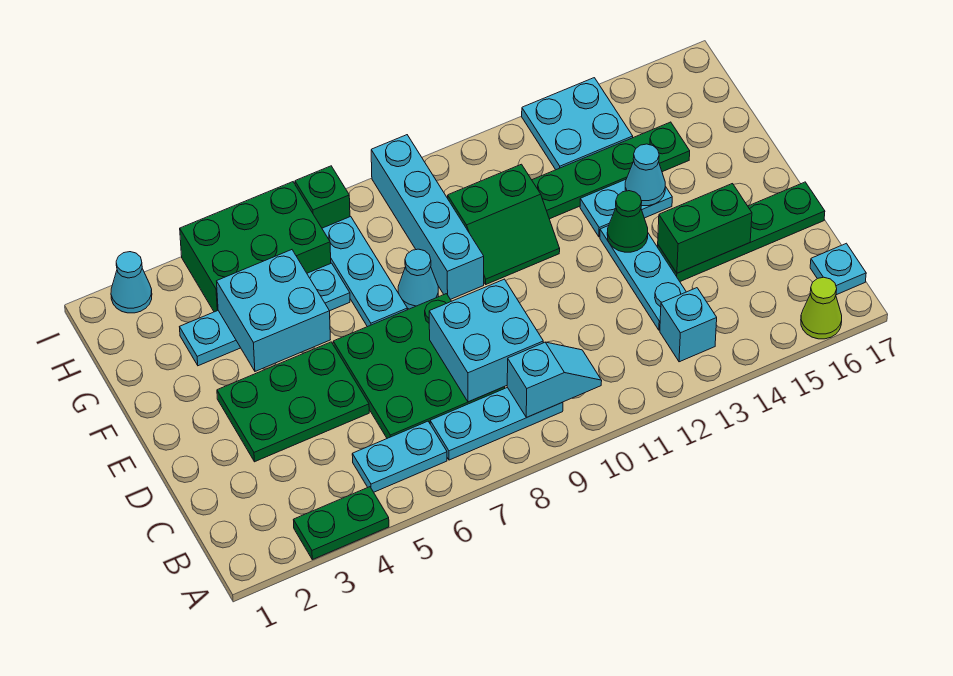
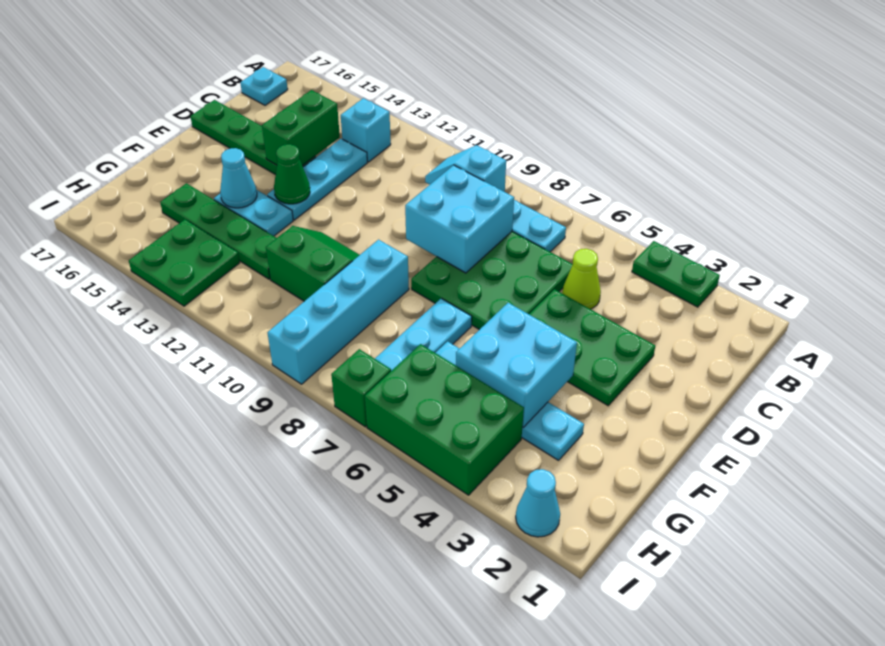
lime 1x1 cone [801,277,842,339] -> lime 1x1 cone moved to [562,249,601,309]
cyan 1x2 plate [352,421,447,492] -> none
green 1x2 brick [658,184,752,273] -> green 1x2 brick turned to [262,90,340,166]
cyan 1x1 cone [398,249,438,309] -> none
cyan 2x2 plate [522,78,633,170] -> green 2x2 plate [129,220,240,306]

